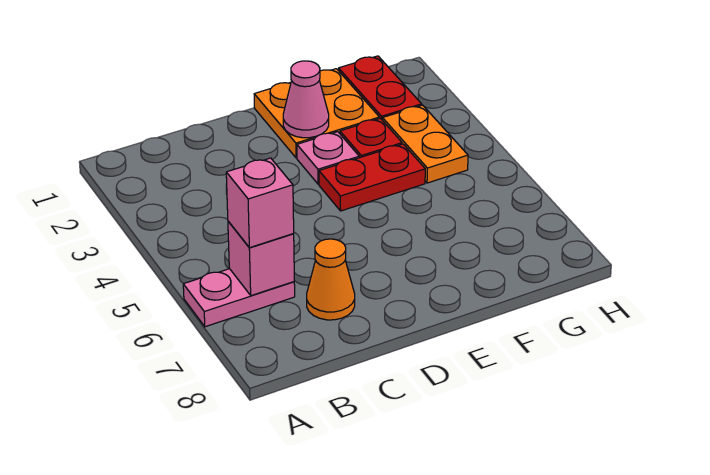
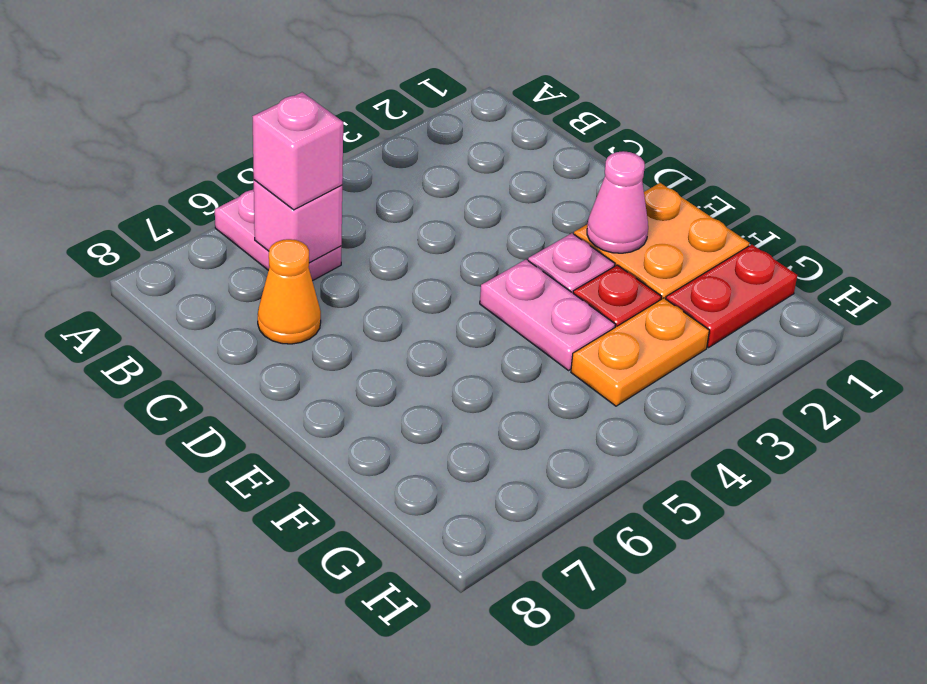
red 1x2 plate [319,144,425,211] -> pink 1x2 plate [480,260,615,370]

